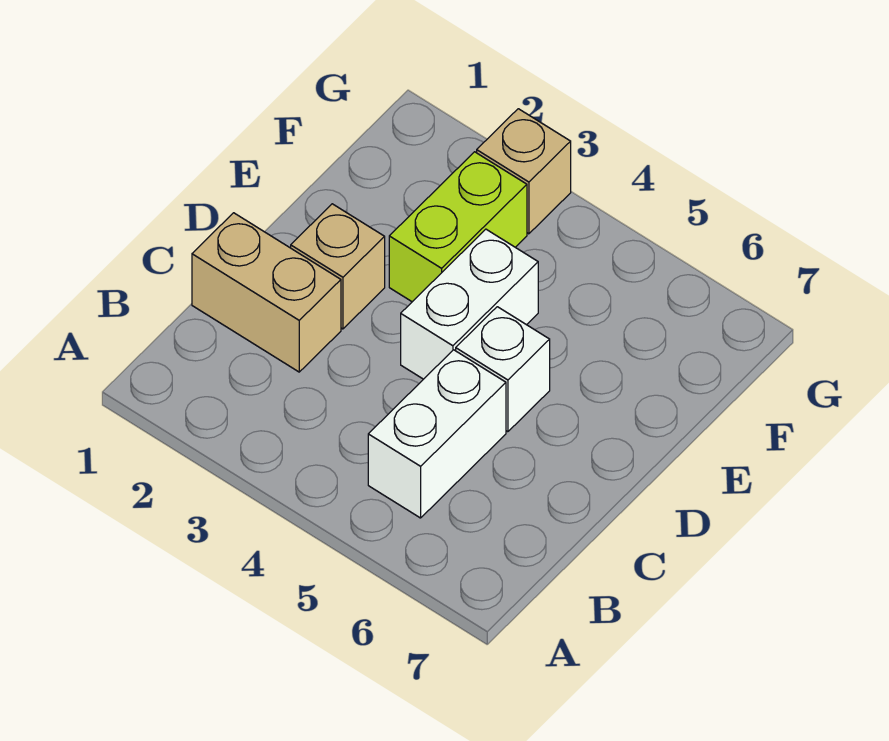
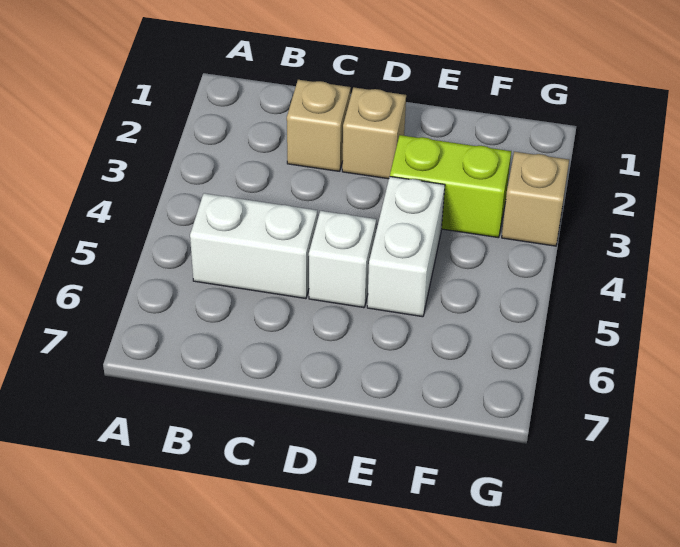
tan 1x2 brick [192,213,341,372] -> tan 1x1 brick [287,80,351,171]
white 1x2 brick [401,229,538,379] -> white 1x2 brick turned to [367,177,445,317]

